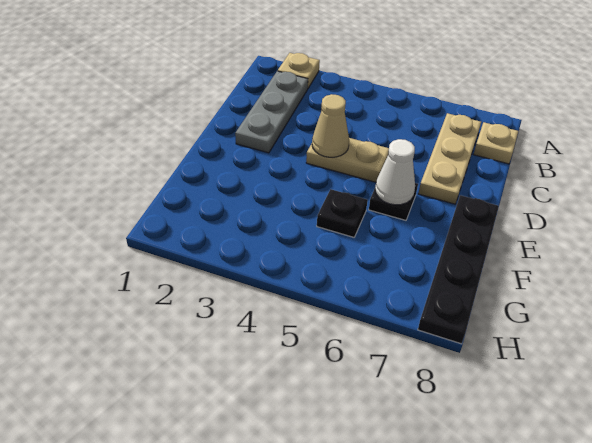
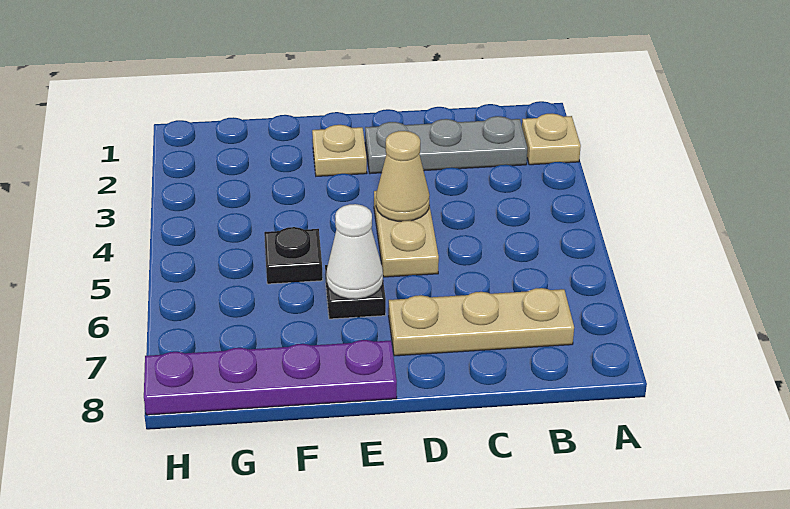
tan 1x1 plate [474,122,519,164] -> tan 1x1 plate moved to [312,125,367,176]
black 1x4 plate [418,195,499,344] -> purple 1x4 plate [144,340,397,415]

